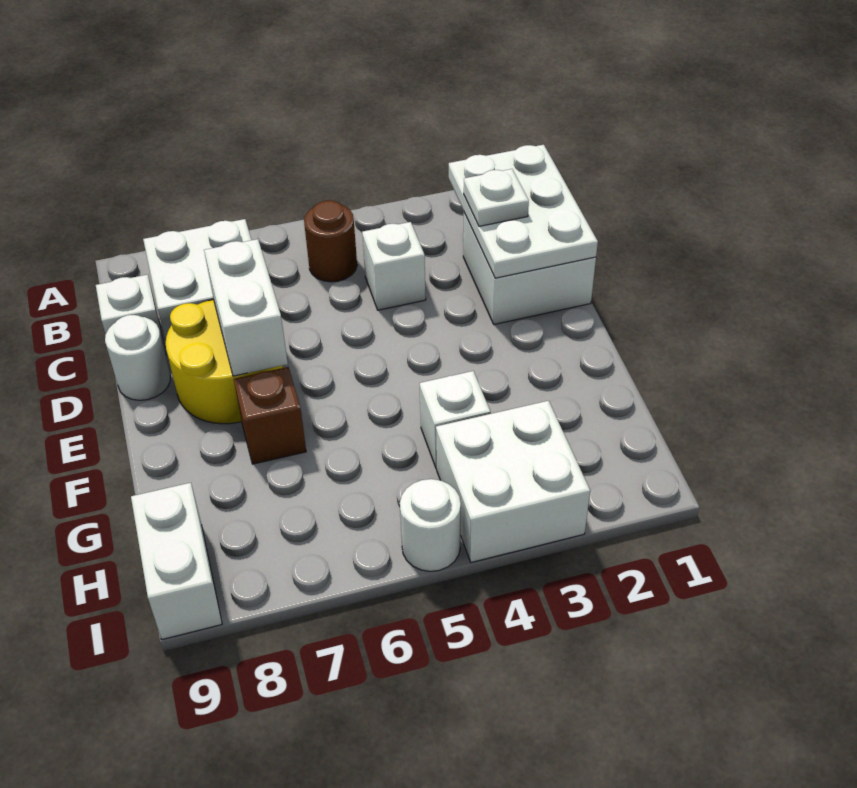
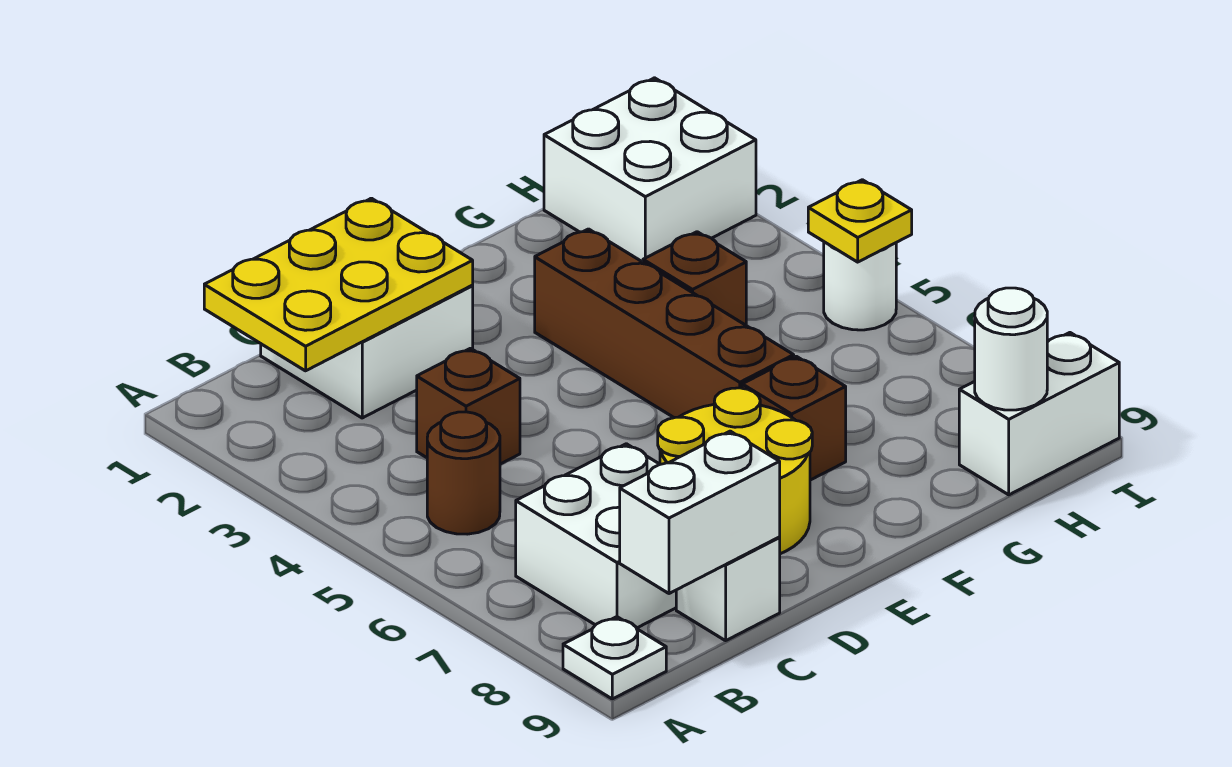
white 2x3 plate [449,145,598,278] -> yellow 2x3 plate [204,198,473,371]
white 1x1 plate [464,169,529,226] -> white 1x1 plate moved to [563,617,666,699]
white 1x1 brick [362,222,426,310] -> brown 1x1 brick [417,348,520,464]
white 1x2 brick [204,239,288,376] -> white 1x2 brick moved to [620,431,780,594]
white 1x1 round brick [105,315,170,400] -> white 1x1 round brick moved to [975,288,1047,410]
none -> brown 1x4 brick [535,229,794,418]
white 1x1 brick [420,371,491,469] -> brown 1x1 brick [643,232,746,325]
white 2x2 brick [436,401,590,562] -> white 2x2 brick moved to [544,78,756,262]
none -> yellow 1x1 plate [808,180,912,262]

